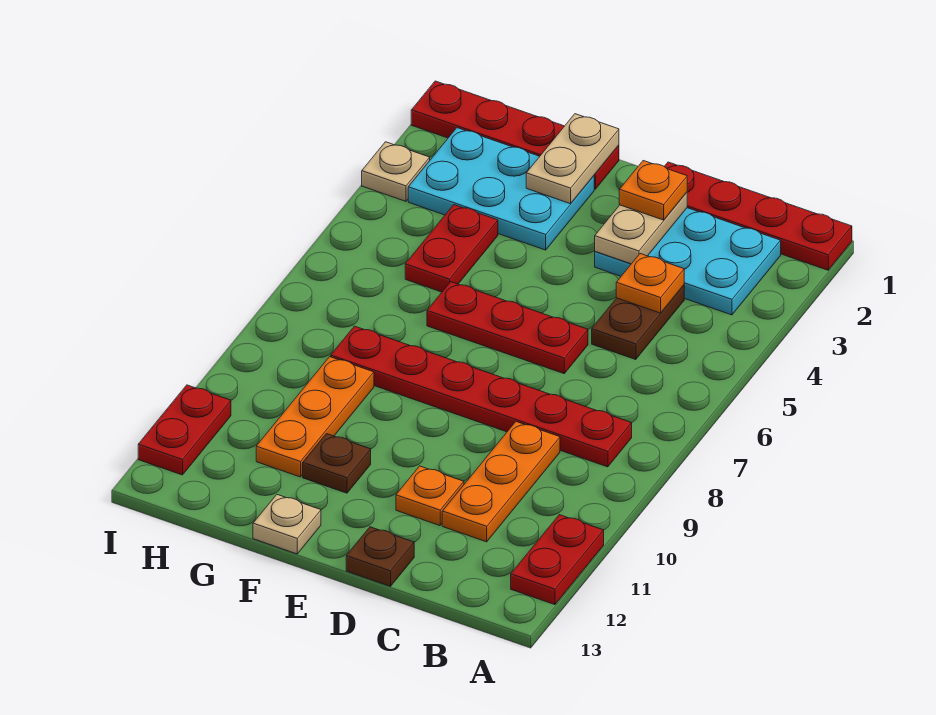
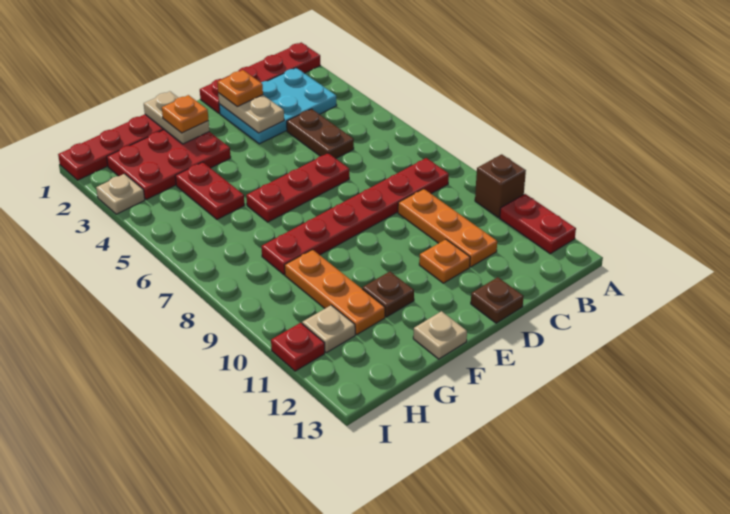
none -> brown 1x1 brick [475,154,526,217]
orange 1x1 plate [616,254,684,313] -> orange 1x1 plate moved to [162,95,208,133]
cyan 2x3 plate [408,128,594,250] -> red 2x3 plate [107,130,231,199]
none -> tan 1x1 plate [302,305,355,353]
red 1x2 plate [138,385,231,475] -> red 1x1 plate [271,323,325,371]

